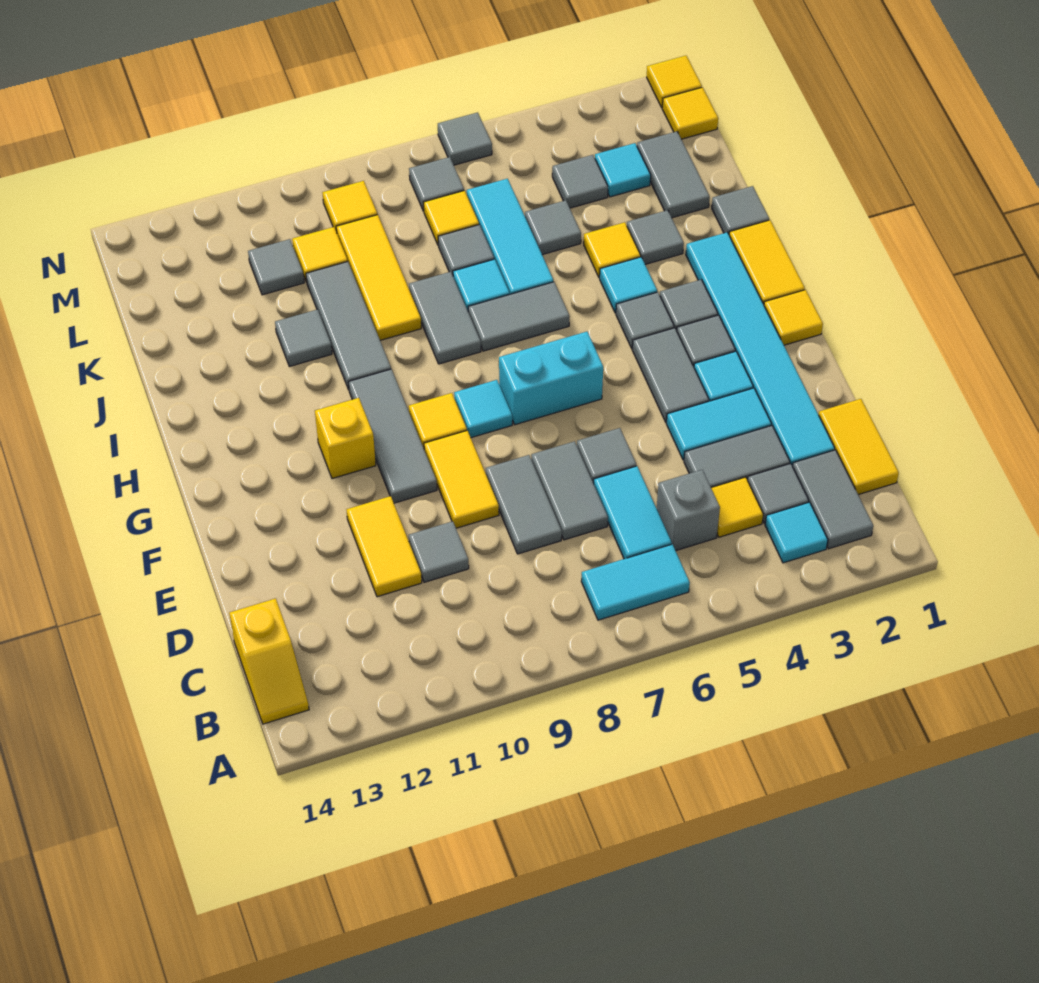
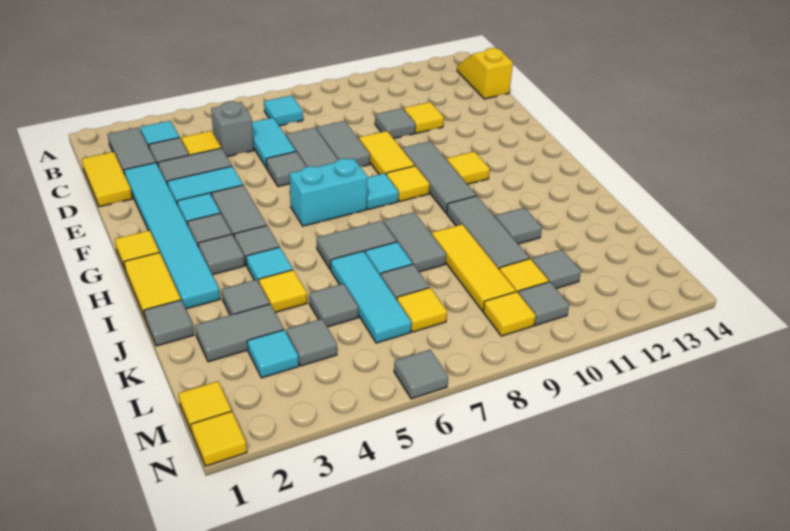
cyan 1x2 tile [581,544,690,620] -> cyan 1x1 tile [264,96,303,126]
yellow 1x2 tile [347,496,422,597] -> yellow 1x1 tile [404,102,444,133]
yellow 1x1 brick [315,398,376,479] -> yellow 1x1 tile [447,151,490,184]
grey 1x2 tile [637,131,710,218] -> grey 1x2 tile turned to [195,304,284,362]
grey 1x1 tile [409,157,464,211] -> grey 1x1 tile moved to [518,282,569,325]

